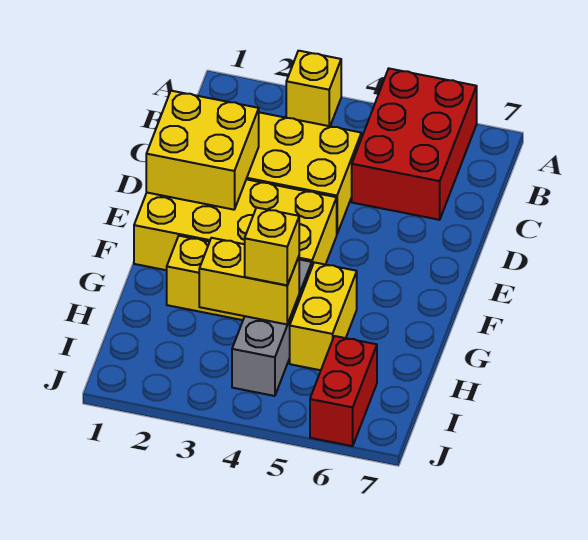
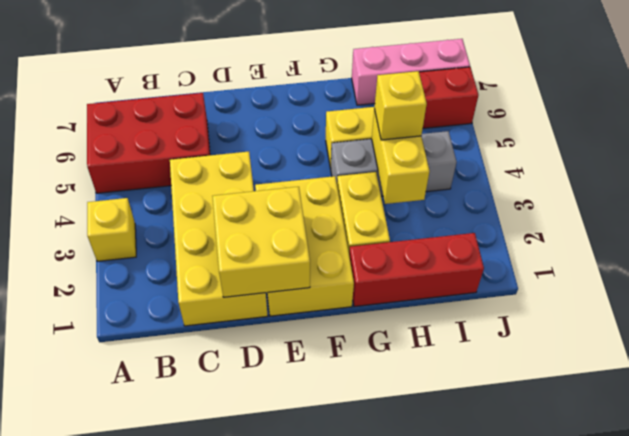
yellow 2x4 brick [134,179,337,270] -> yellow 2x3 brick [255,176,354,316]
none -> red 1x3 brick [349,233,484,307]
none -> pink 1x3 brick [352,39,470,105]

